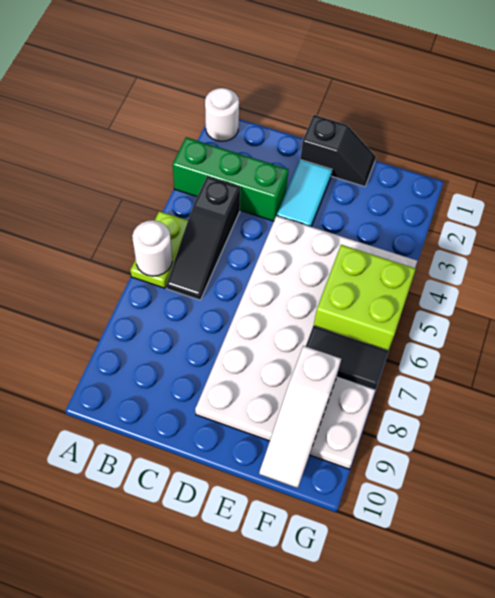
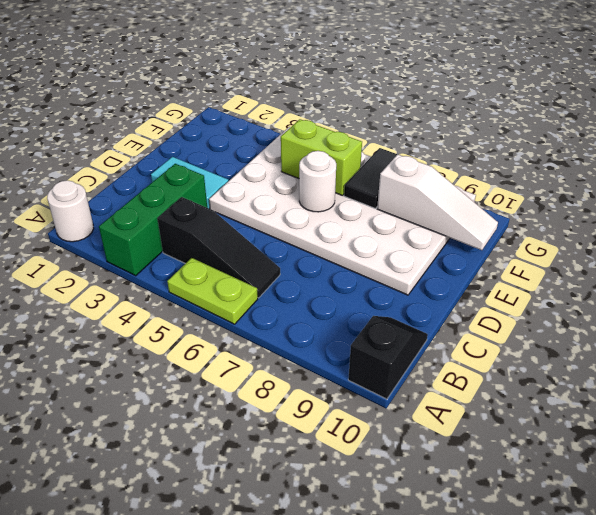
white 1x1 round brick [132,220,172,276] -> white 1x1 round brick moved to [299,151,336,212]
black 1x2 slope [300,115,376,187] -> black 1x2 slope moved to [348,316,428,399]
lime 2x2 brick [314,245,416,351] -> lime 1x2 brick [281,119,362,196]

